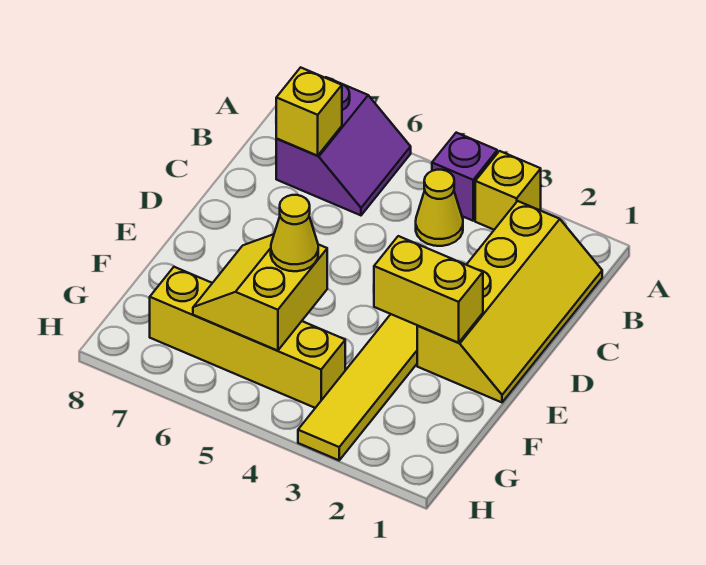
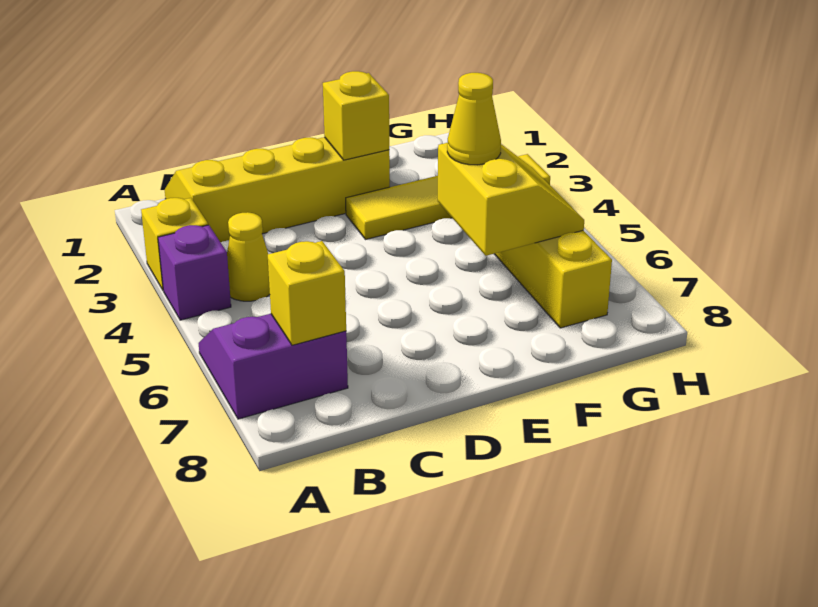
yellow 1x2 brick [374,236,483,343] -> yellow 1x1 brick [323,71,389,160]
yellow 2x2 slope [193,234,327,351] -> yellow 2x2 slope turned to [438,143,584,256]

